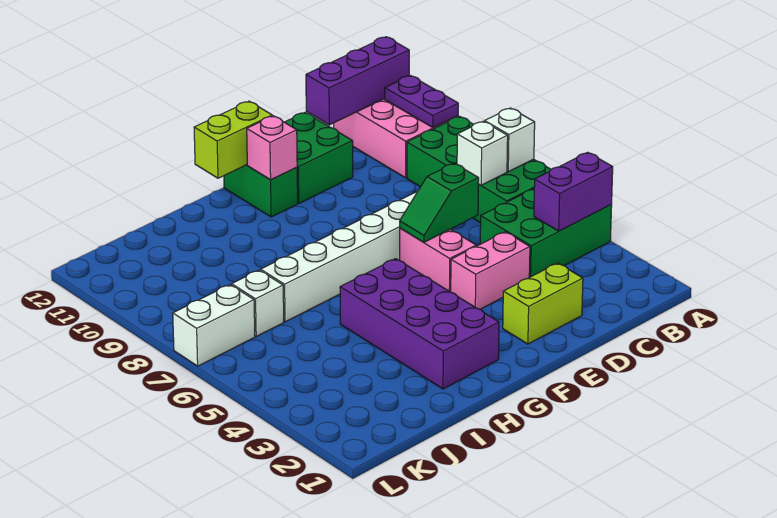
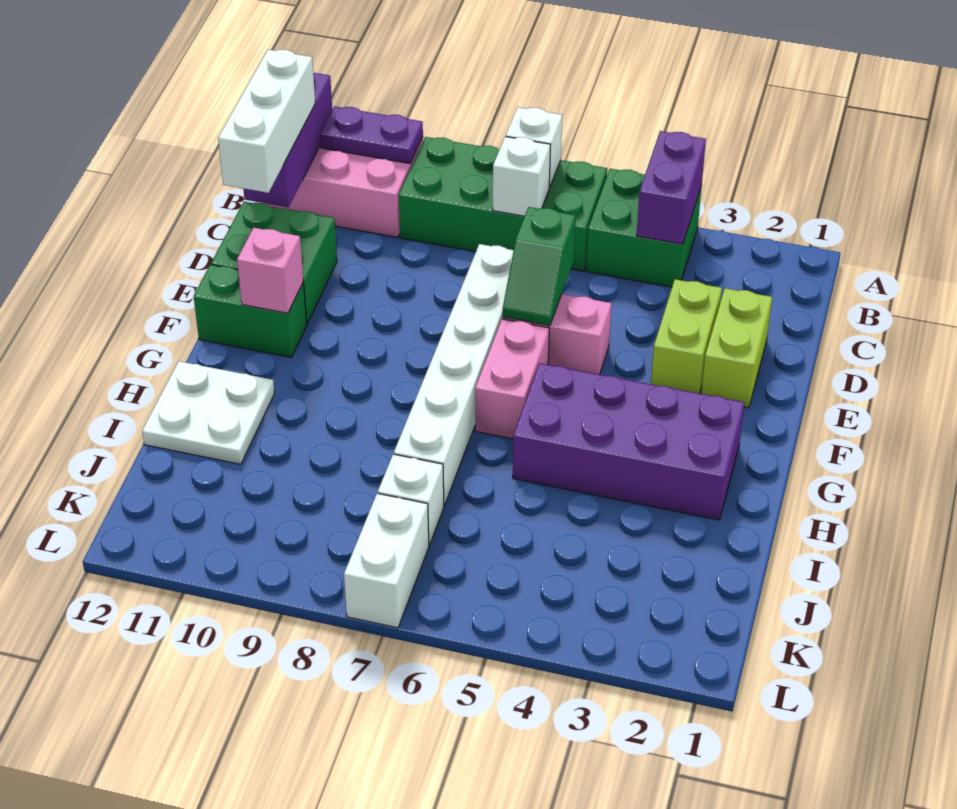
green 2x3 brick [480,189,612,277] -> green 2x2 brick [586,169,702,287]
none -> white 1x3 brick [218,50,315,193]
pink 1x2 brick [451,232,530,309] -> pink 1x2 brick moved to [475,319,549,439]
lime 1x2 brick [194,101,272,178] -> lime 1x2 brick moved to [651,279,722,394]
none -> white 2x2 plate [142,361,274,464]

